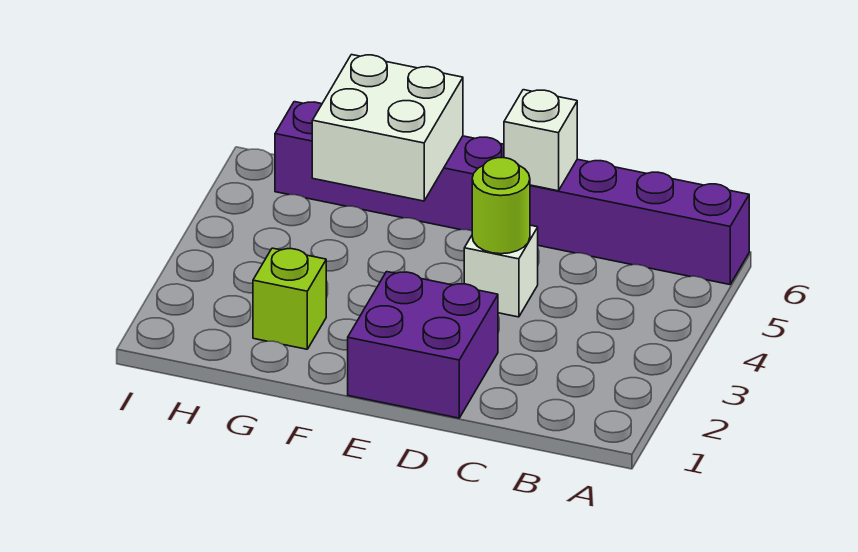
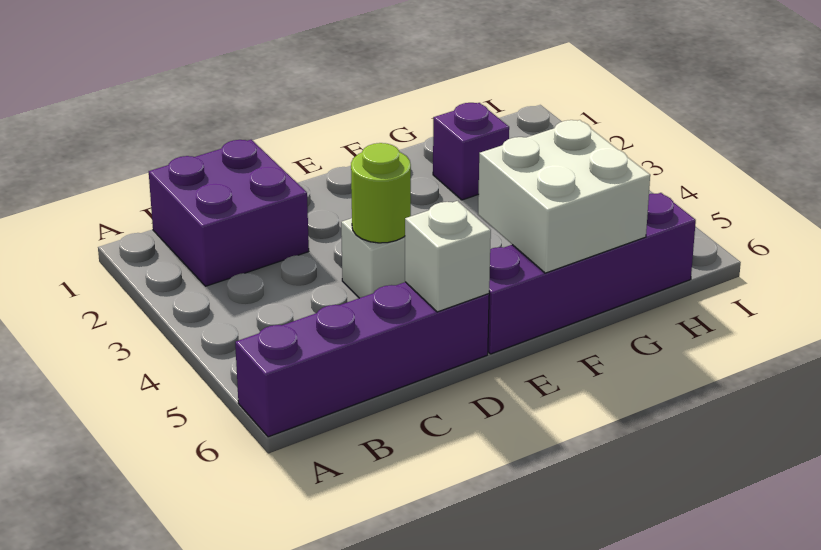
purple 2x2 brick [348,272,498,418] -> purple 2x2 brick moved to [149,140,309,286]
lime 1x1 brick [253,248,326,349] -> purple 1x1 brick [433,103,509,200]

